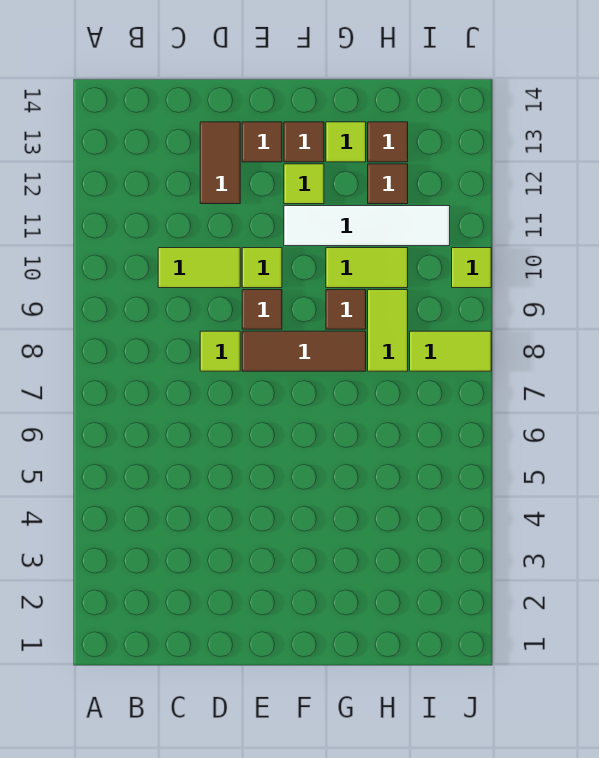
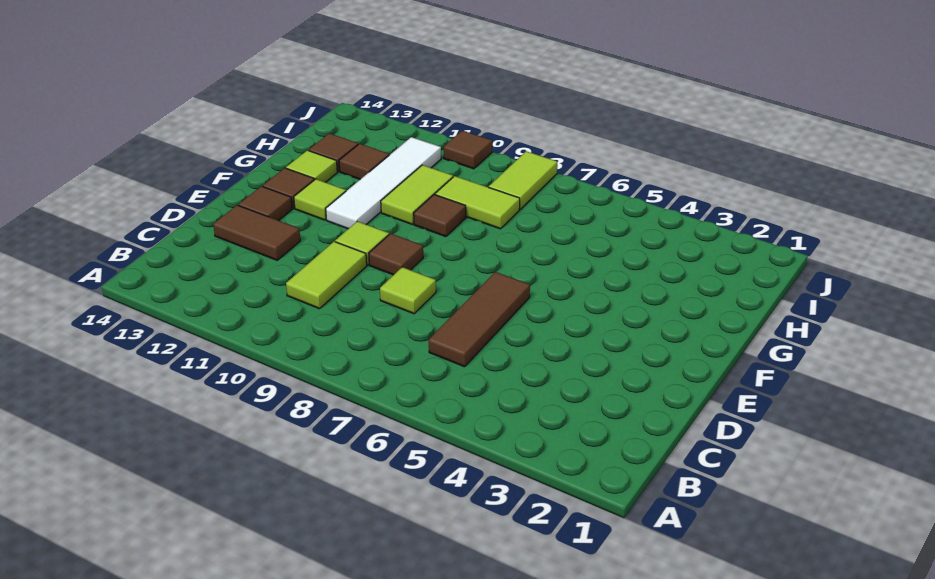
brown 1x3 tile [242,331,366,371] -> brown 1x3 tile moved to [429,272,530,367]
lime 1x1 tile [452,248,491,288] -> brown 1x1 tile [444,131,492,169]

